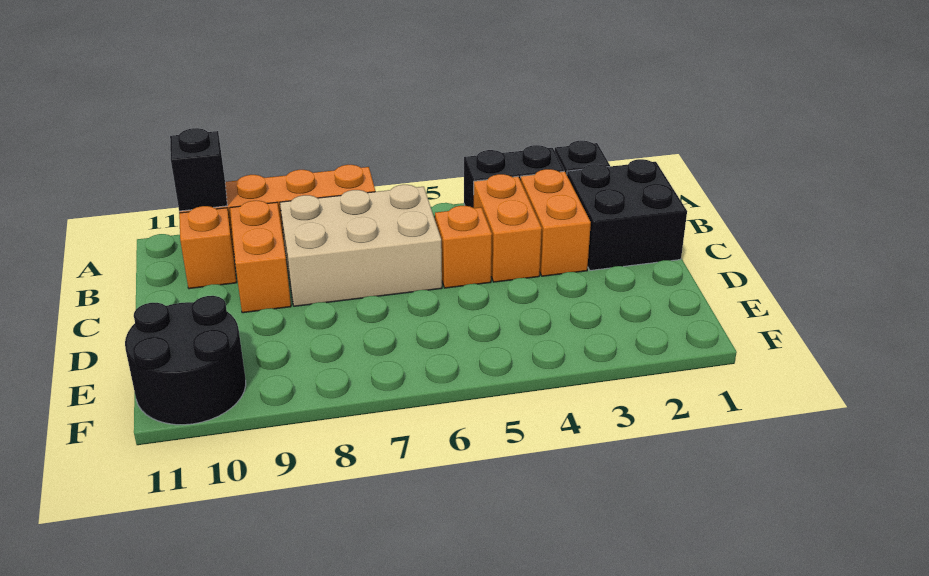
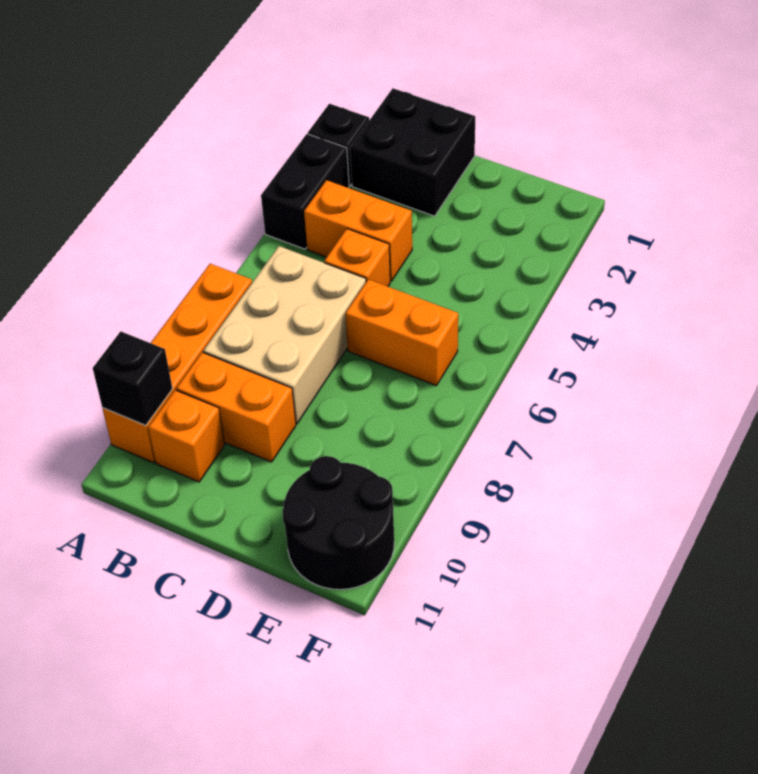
orange 1x2 brick [521,169,591,276] -> orange 1x2 brick moved to [345,279,458,386]

